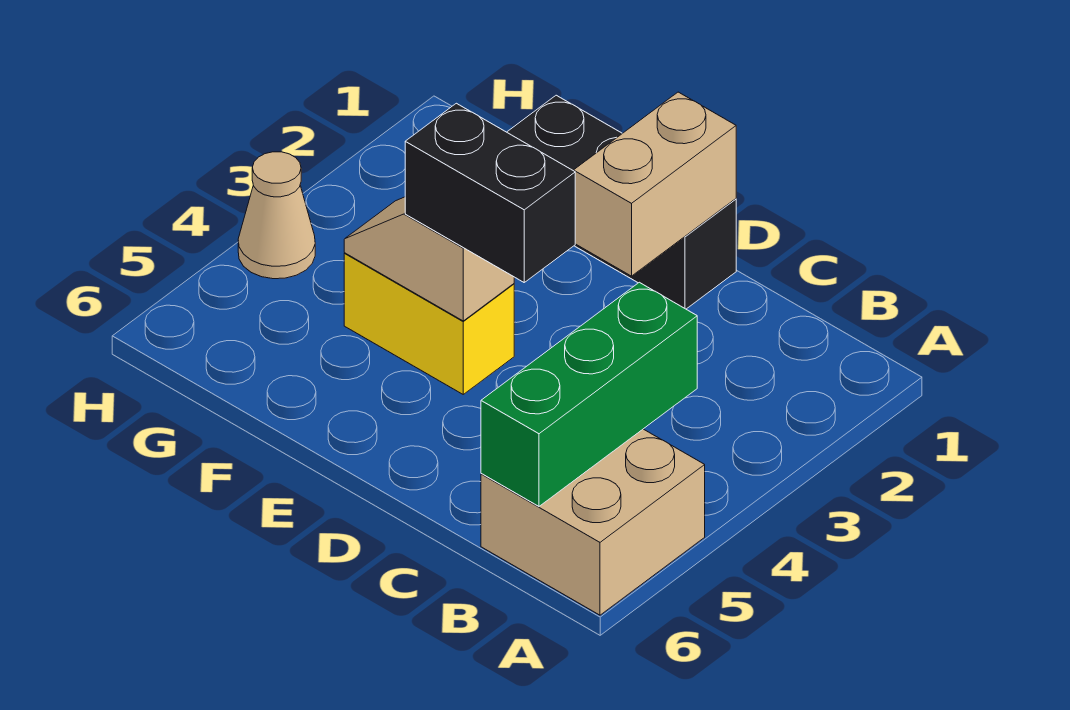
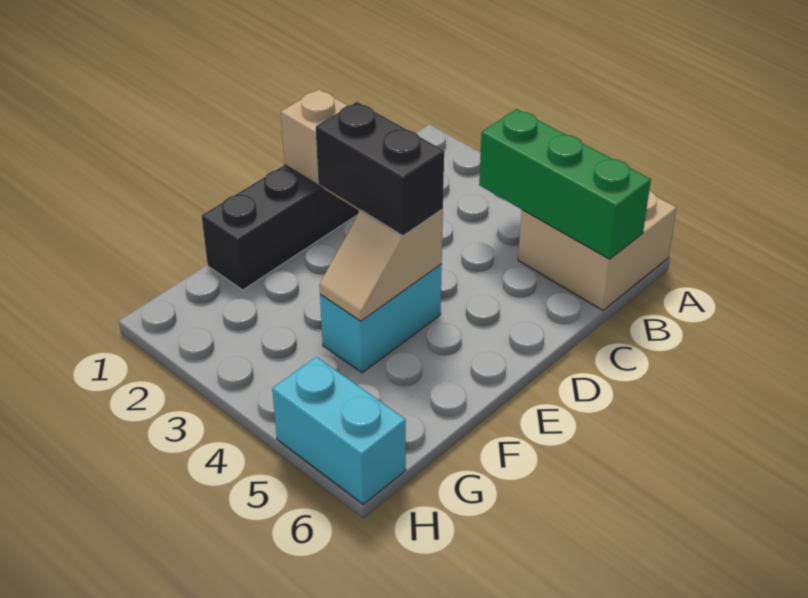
black 1x2 brick [405,103,575,282] -> black 1x2 brick turned to [316,102,444,236]
yellow 1x2 brick [344,253,514,394] -> cyan 1x2 brick [320,264,442,373]
tan 1x1 cone [238,152,315,279] -> none
none -> cyan 1x2 brick [272,357,406,504]

